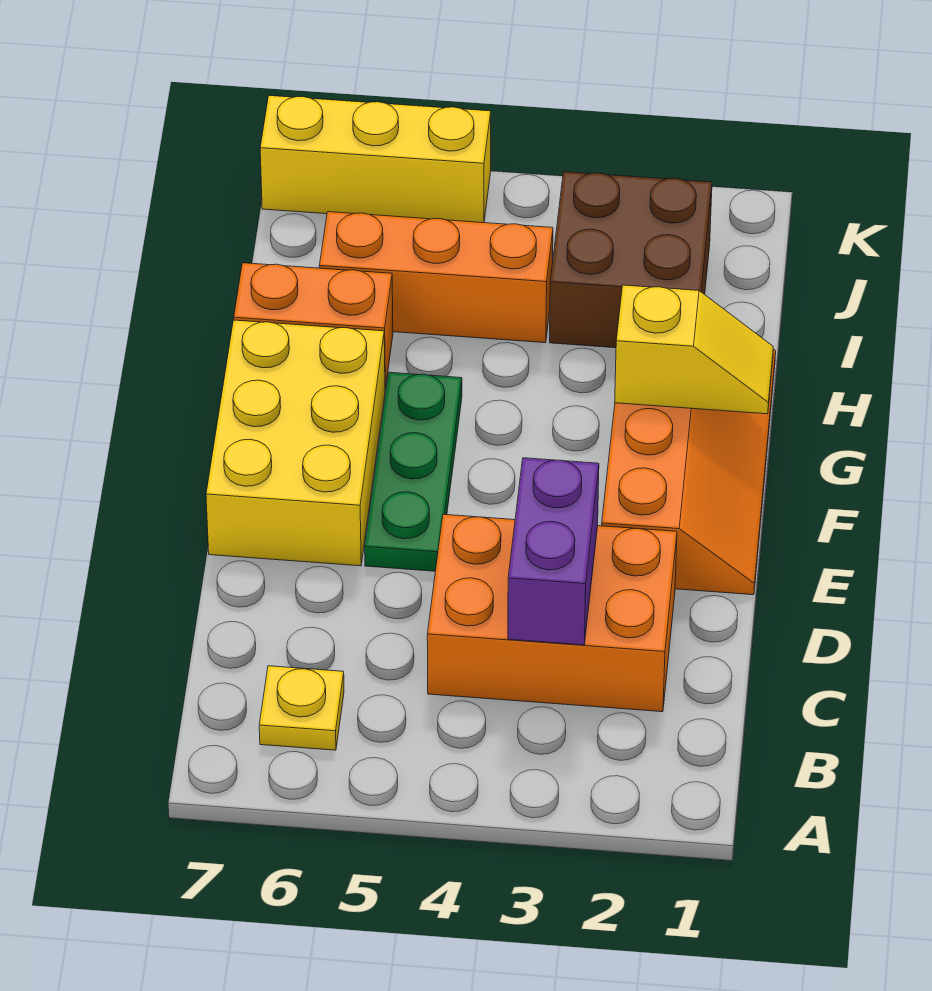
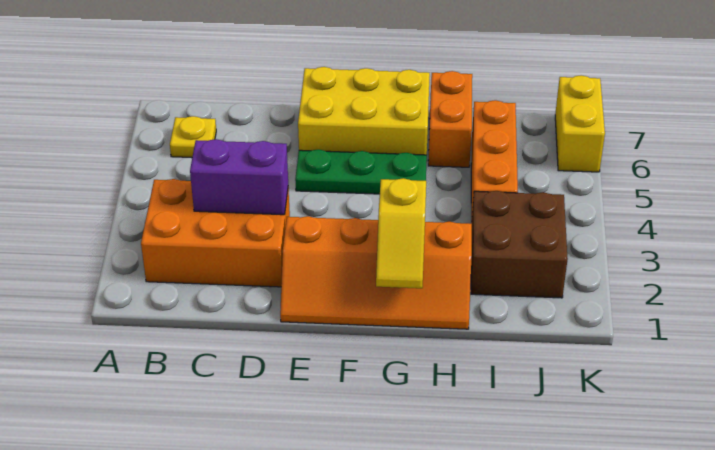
orange 2x3 brick [427,514,677,712] -> orange 2x3 brick turned to [141,179,290,287]
yellow 1x3 brick [260,96,491,223] -> yellow 1x2 brick [555,75,605,172]

